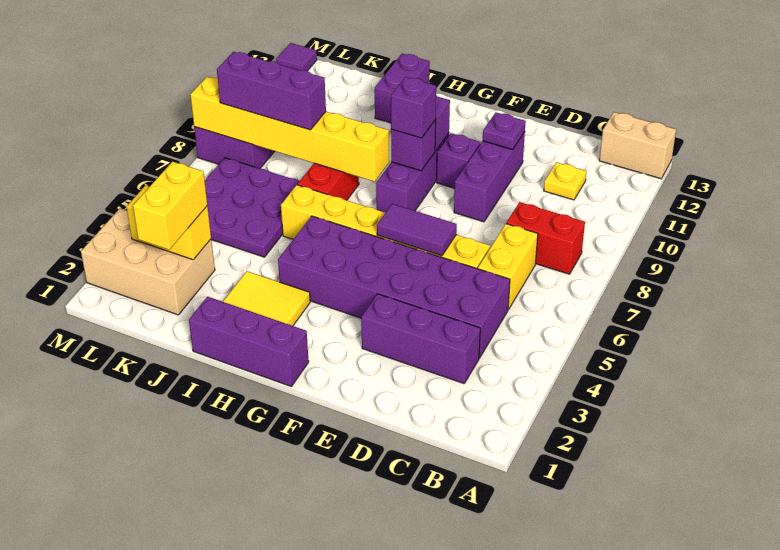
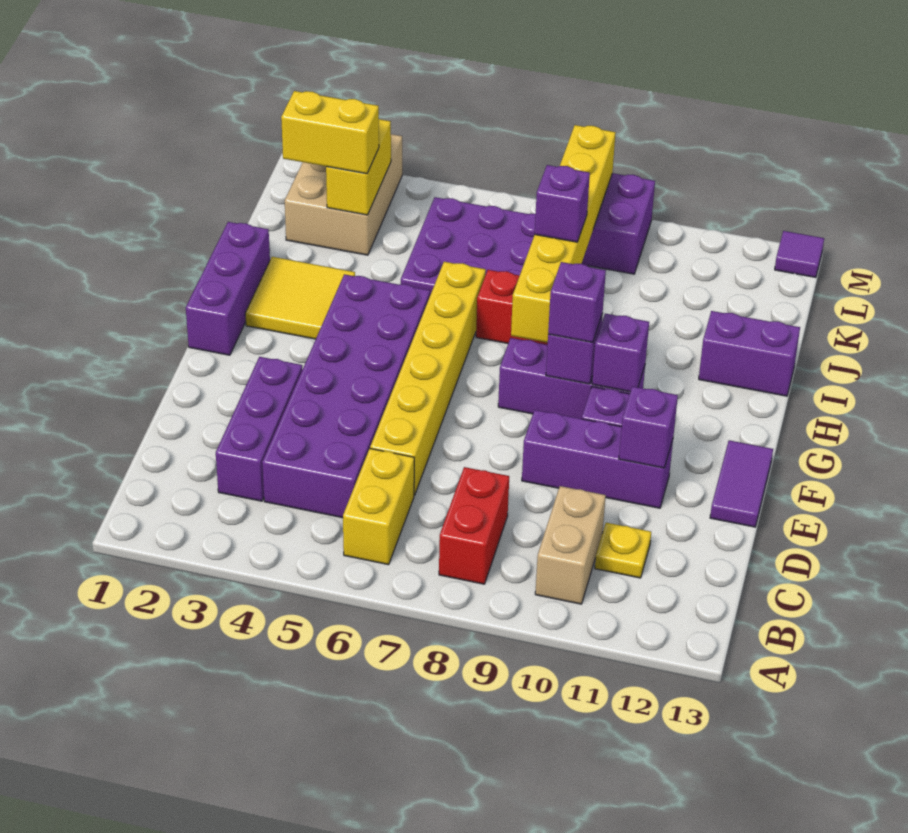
tan 1x2 brick [599,112,676,179] -> tan 1x2 brick moved to [535,486,606,604]
yellow 1x2 brick [478,224,538,309] -> yellow 1x2 brick turned to [343,449,414,565]
purple 1x2 tile [377,204,457,256] -> purple 1x2 tile moved to [710,440,773,527]
purple 1x1 plate [482,113,526,150] -> purple 1x1 brick [619,386,678,468]
purple 1x3 brick [217,52,326,130] -> purple 1x1 brick [535,165,590,242]

